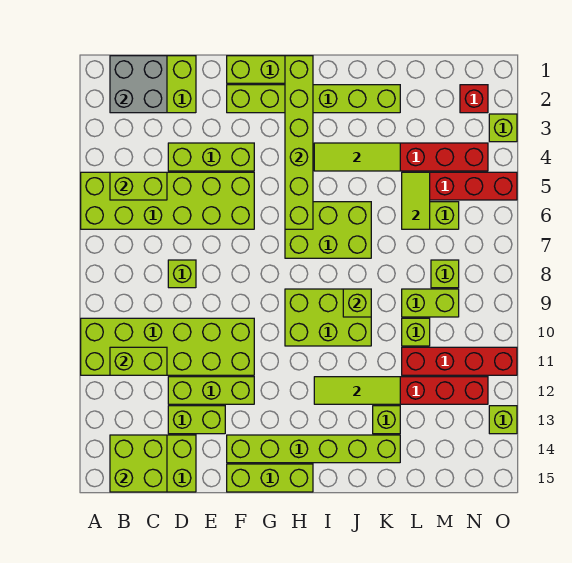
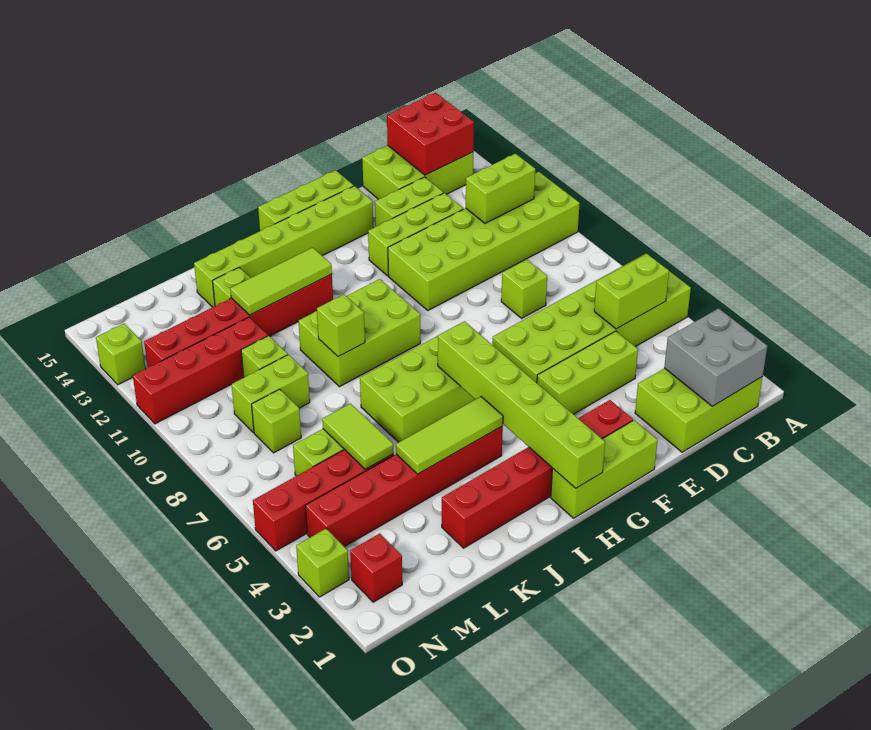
lime 2x2 brick [110,435,167,492] -> red 2x2 brick [387,93,474,175]
lime 1x6 brick [227,85,400,113] -> red 1x6 brick [442,400,633,548]

